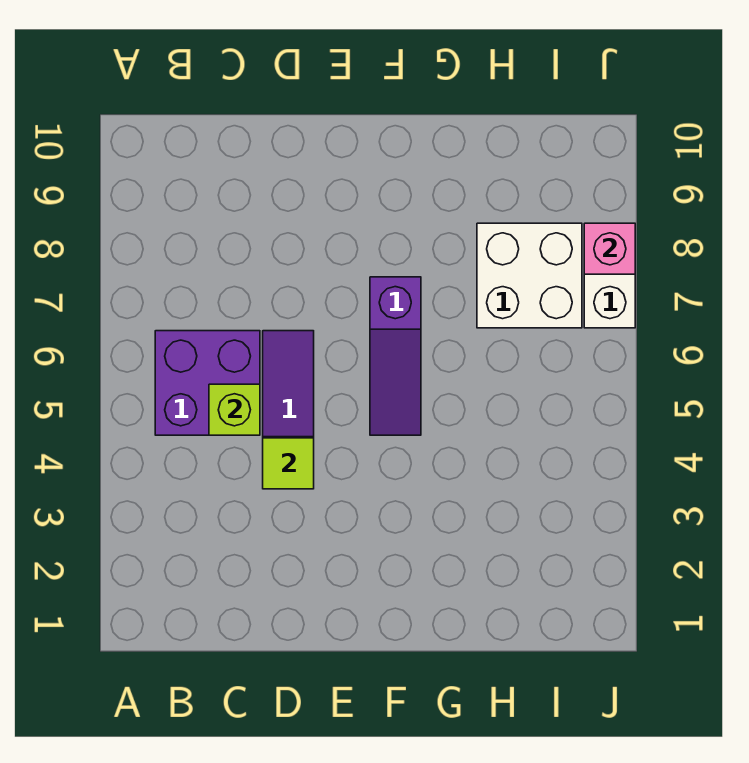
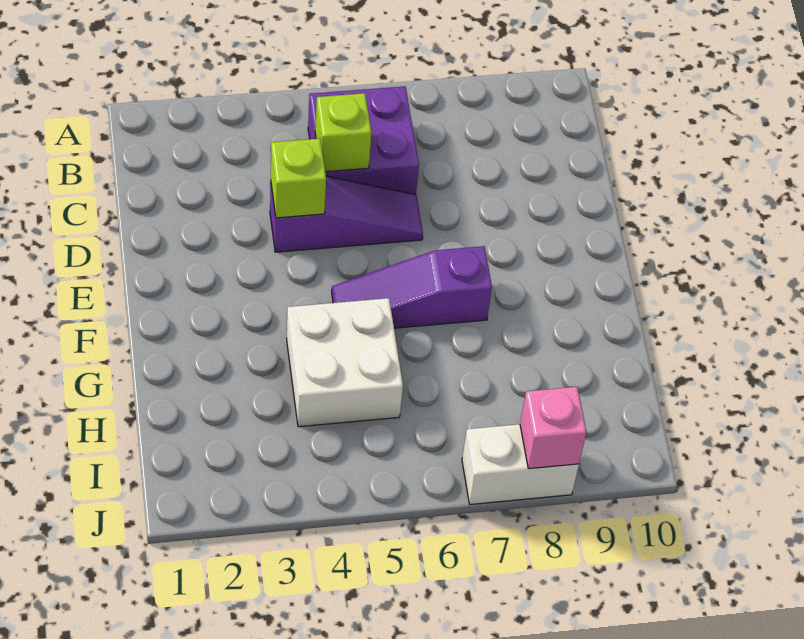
lime 1x1 tile [263,438,314,489] -> lime 1x1 brick [271,138,326,218]
white 2x2 brick [477,223,582,328] -> white 2x2 brick moved to [287,298,403,427]

